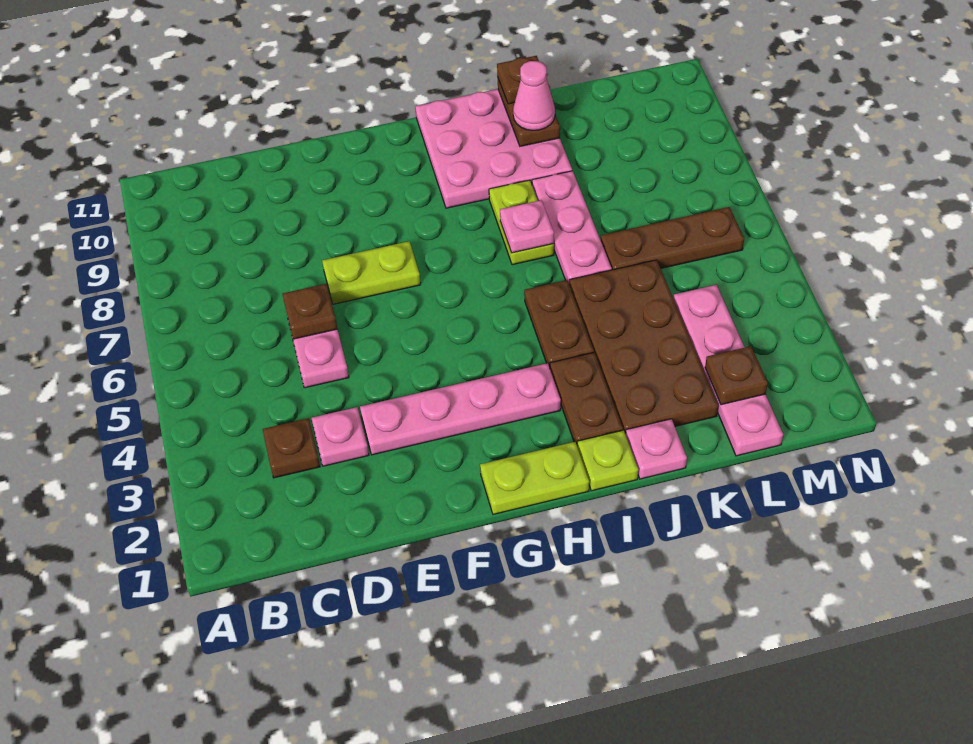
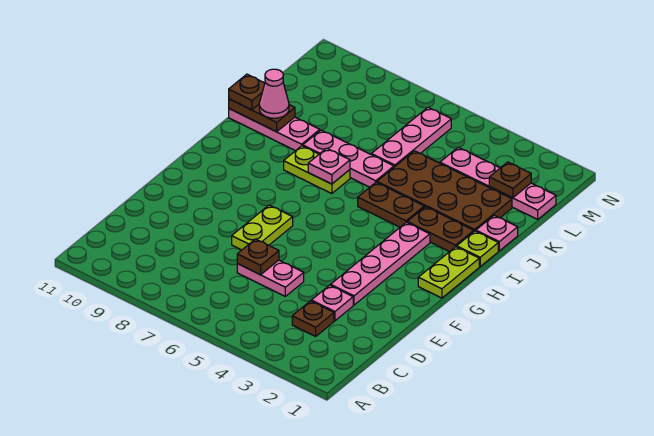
pink 3x3 plate [415,89,572,208] -> pink 1x3 plate [229,109,320,151]
brown 1x3 plate [601,207,744,270] -> pink 1x3 plate [371,107,451,167]

